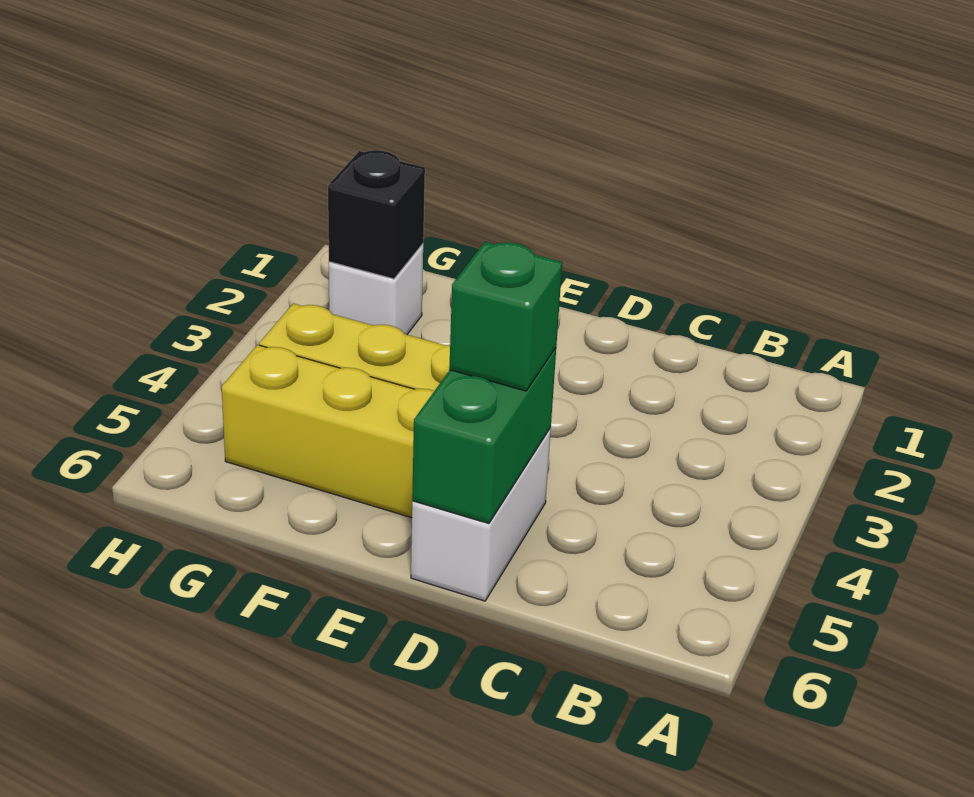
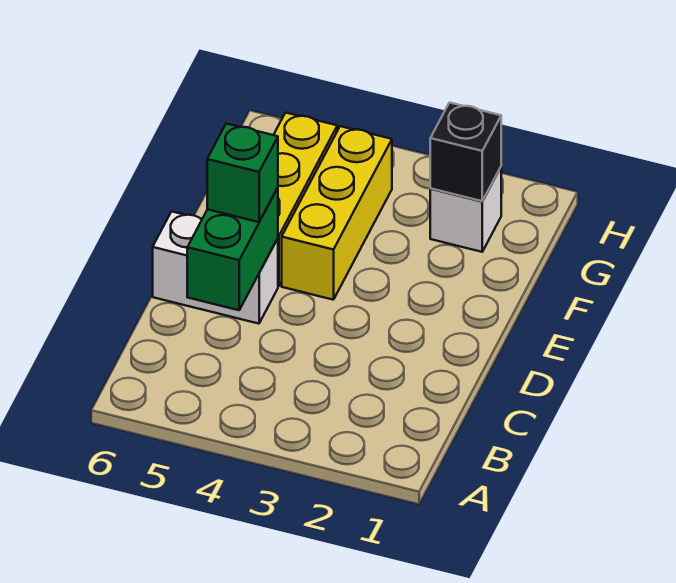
green 1x2 brick [412,348,556,524] -> green 1x2 brick turned to [187,188,278,310]

